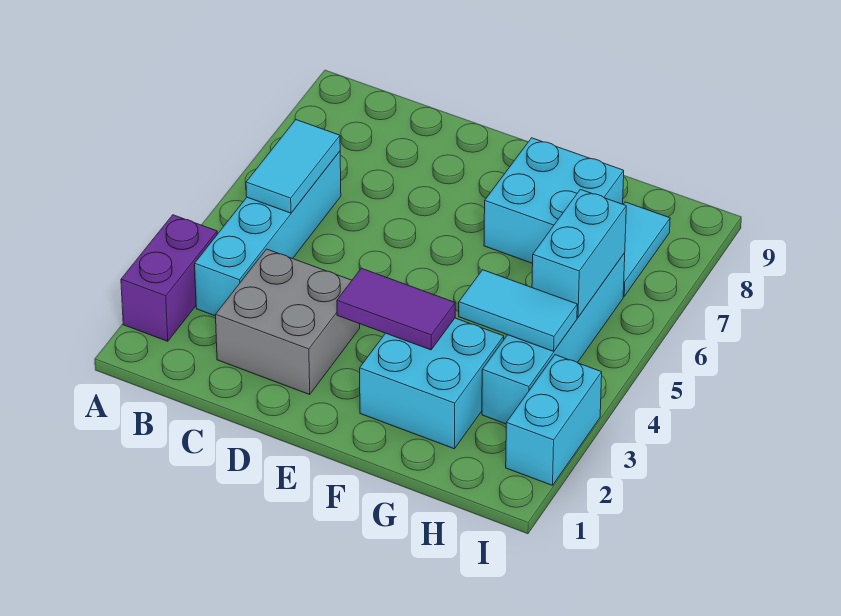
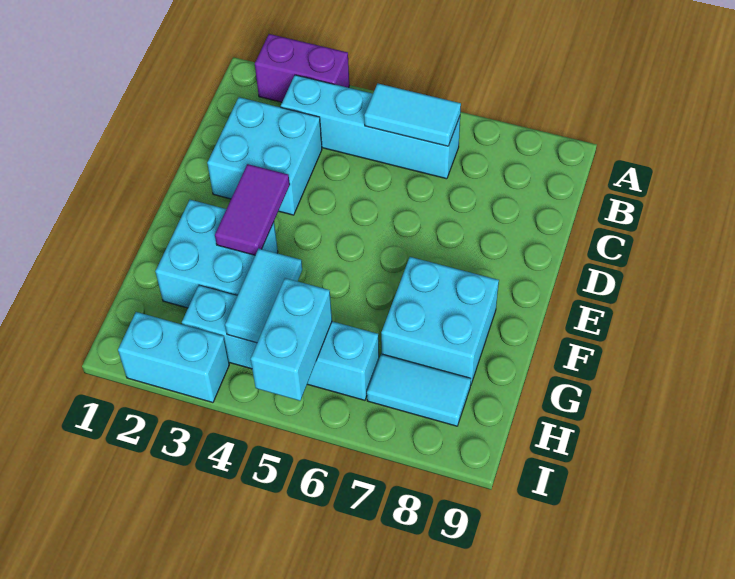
grey 2x2 brick [216,249,360,394] -> cyan 2x2 brick [207,97,322,215]
cyan 1x2 brick [532,189,626,317] -> cyan 1x2 brick turned to [251,278,332,401]

